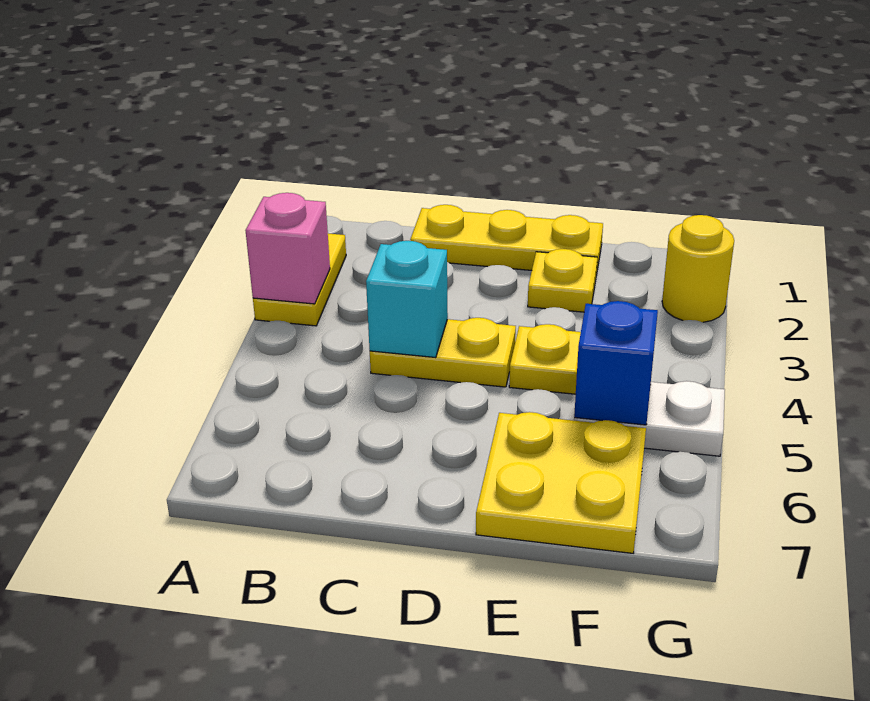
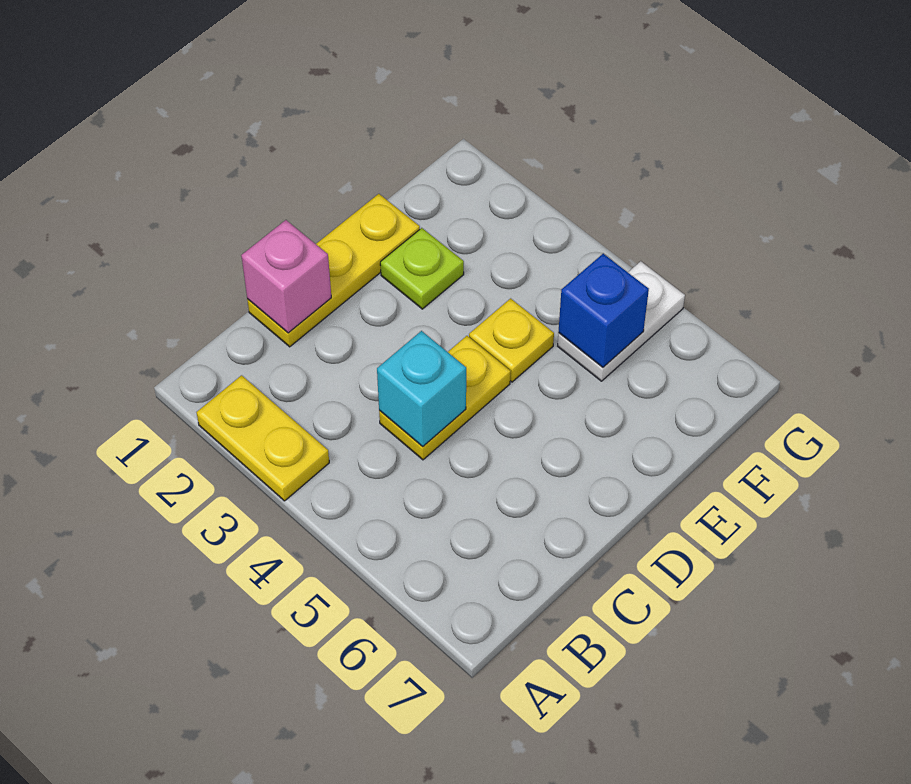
pink 1x1 brick [245,193,330,304] -> pink 1x1 brick moved to [241,220,331,333]
yellow 1x1 plate [528,249,597,312] -> lime 1x1 plate [380,228,464,309]
yellow 2x2 plate [476,412,646,553] -> none
yellow 1x1 round brick [662,215,734,322] -> none

